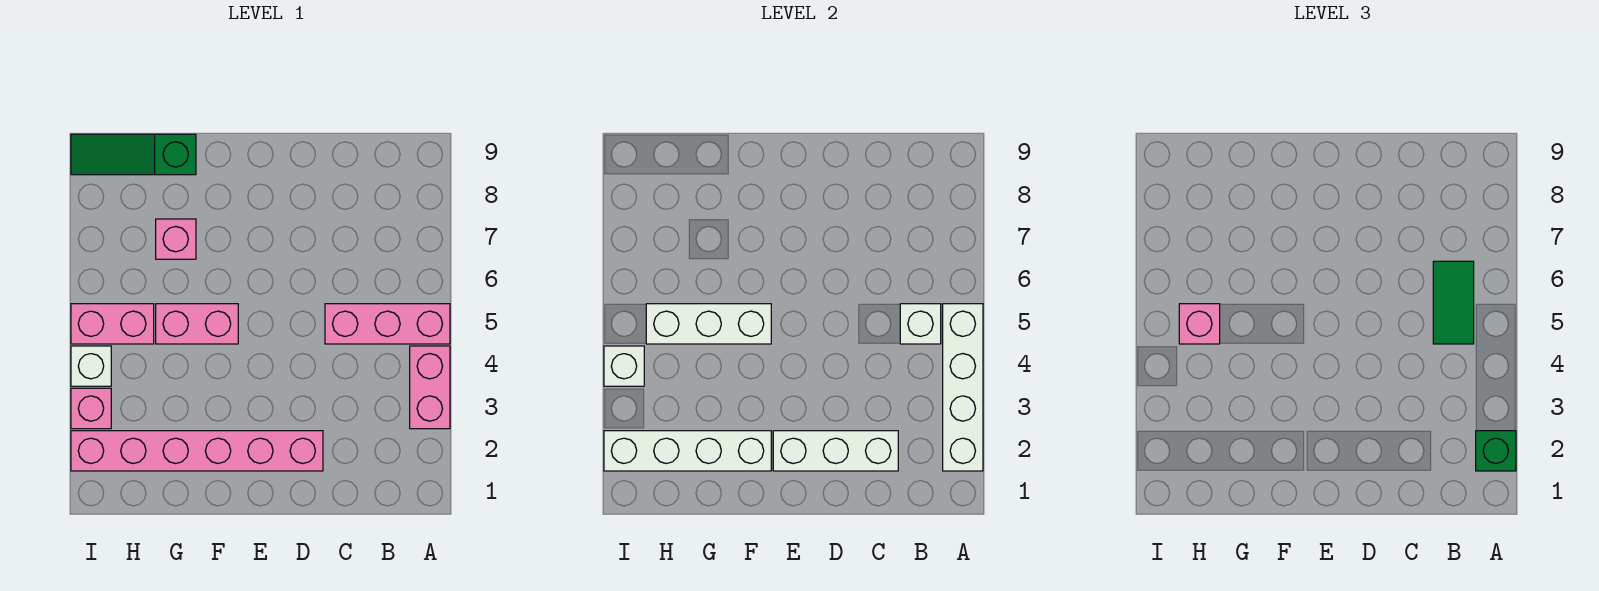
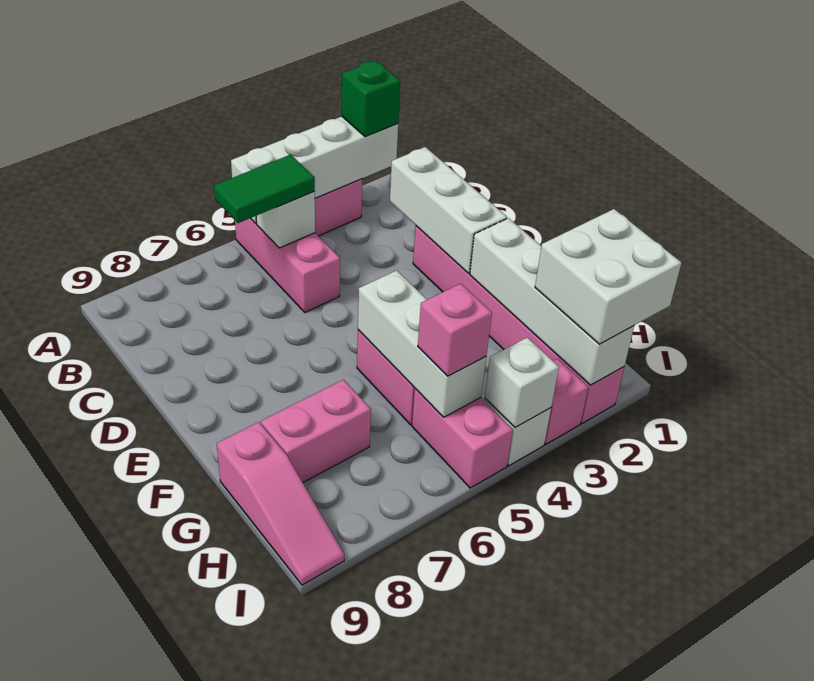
pink 1x1 brick [156,219,196,259] -> pink 1x2 brick [261,380,371,482]
green 1x3 slope [71,134,196,175] -> pink 1x3 slope [217,422,344,585]
none -> white 2x2 brick [535,209,681,344]

